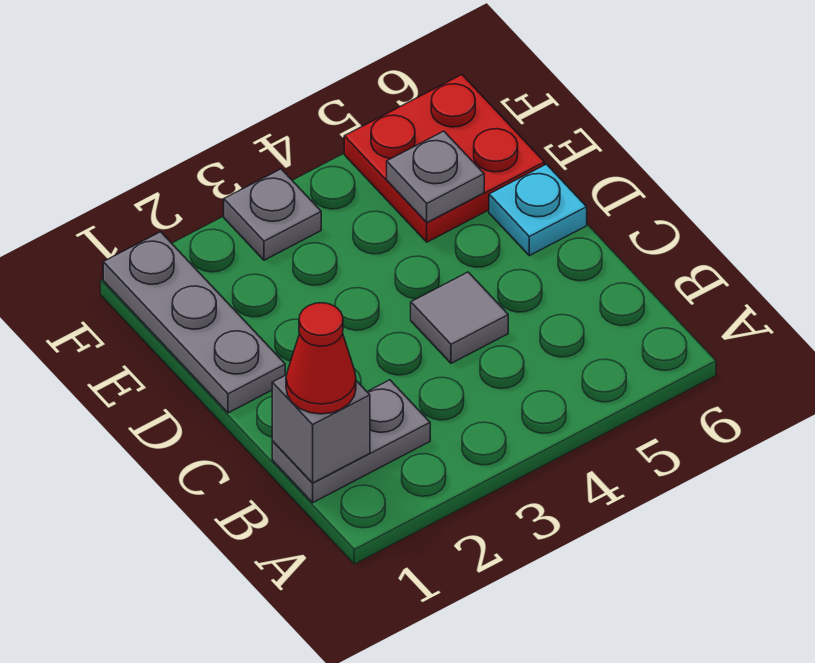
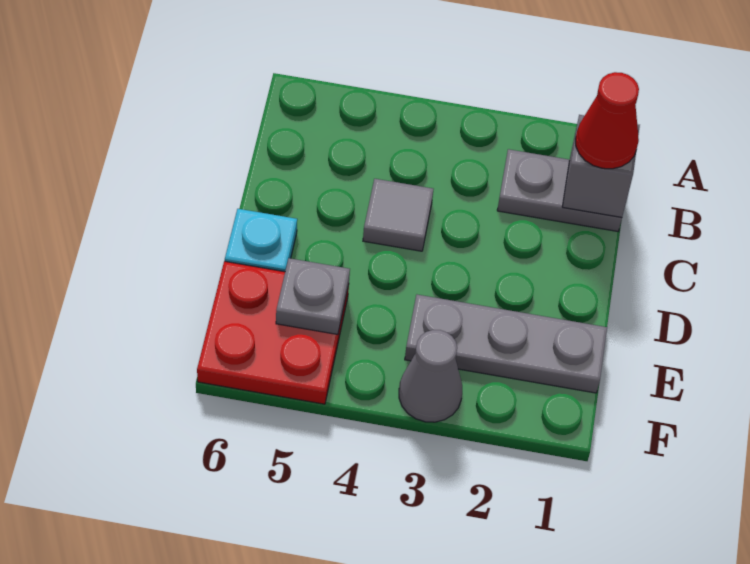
grey 1x3 plate [103,232,285,413] -> grey 1x3 plate turned to [405,295,607,393]
grey 1x1 plate [224,169,321,260] -> grey 1x1 cone [399,330,462,422]

